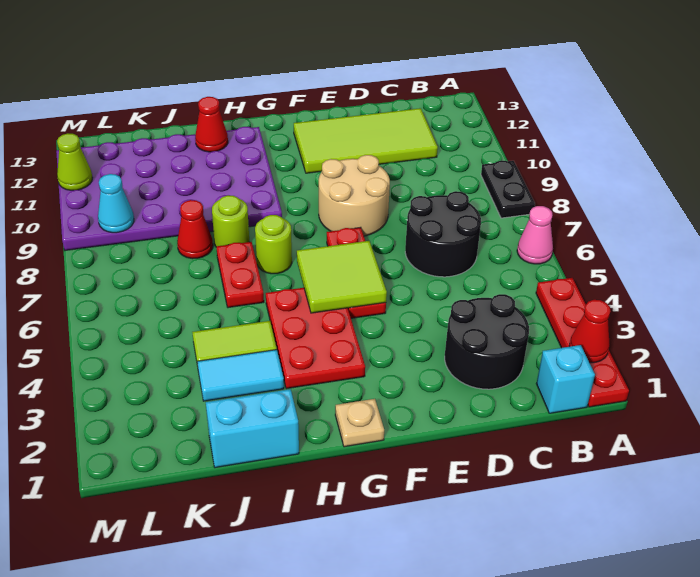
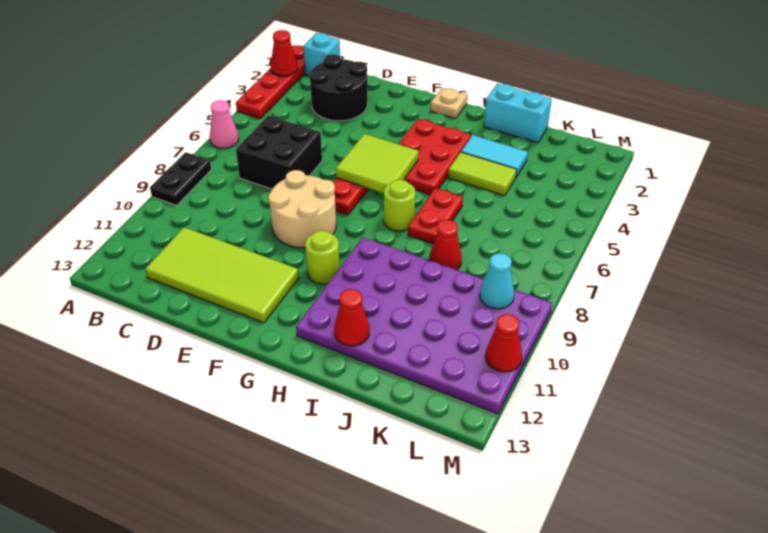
black 2x2 round brick [405,191,481,277] -> black 2x2 brick [236,116,322,189]
lime 1x1 round brick [212,195,249,247] -> lime 1x1 round brick moved to [305,230,340,284]
lime 1x1 cone [57,133,93,190] -> red 1x1 cone [485,314,522,372]

